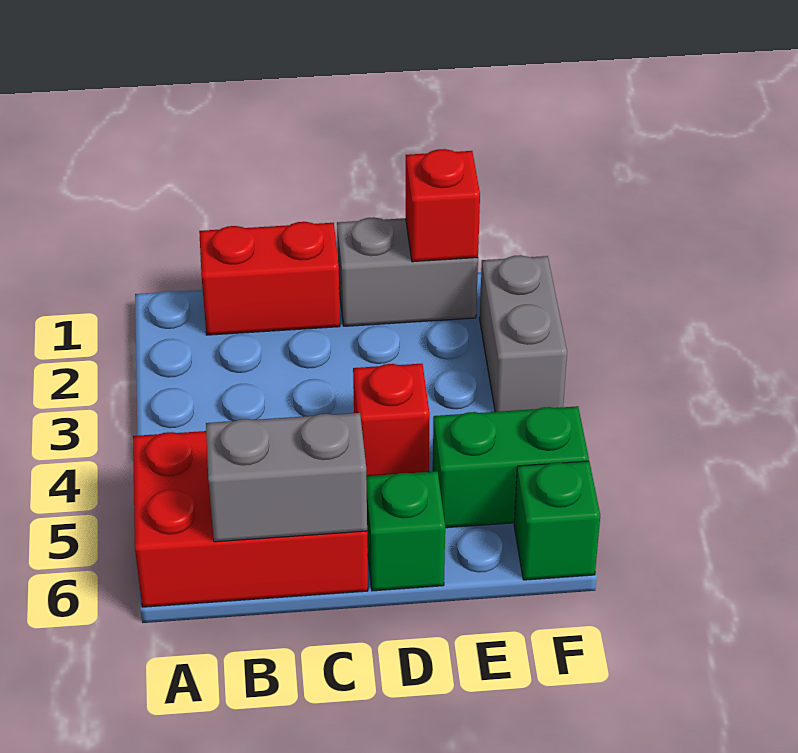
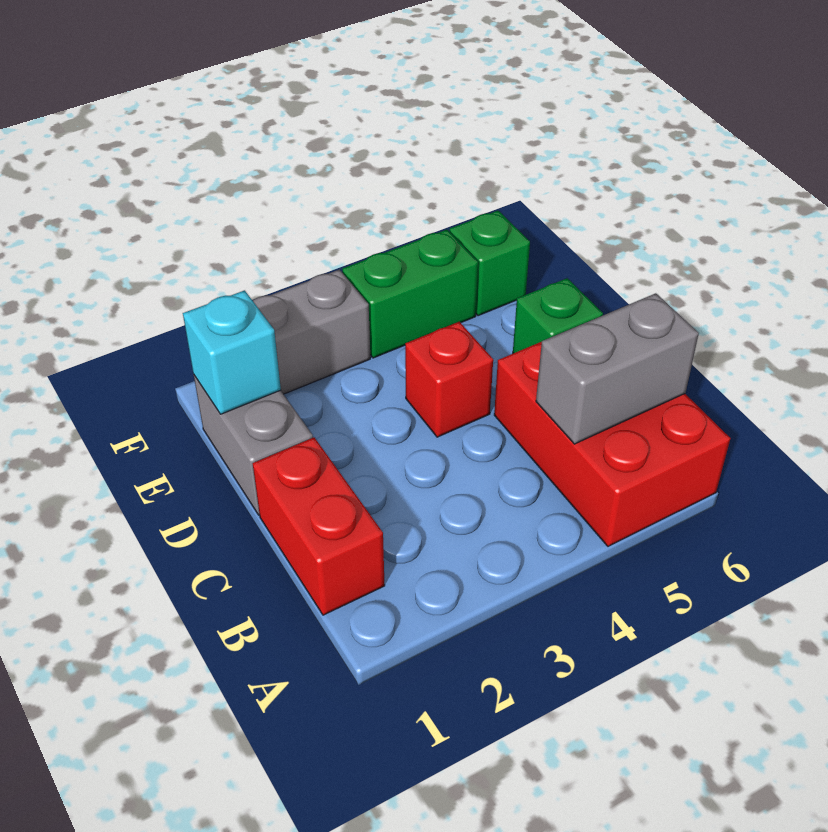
grey 1x2 brick [206,413,367,542] -> grey 1x2 brick turned to [536,293,699,444]
red 1x1 brick [406,149,480,262] -> cyan 1x1 brick [183,290,281,414]
green 1x2 brick [433,406,589,528] -> green 1x2 brick turned to [342,230,478,358]

